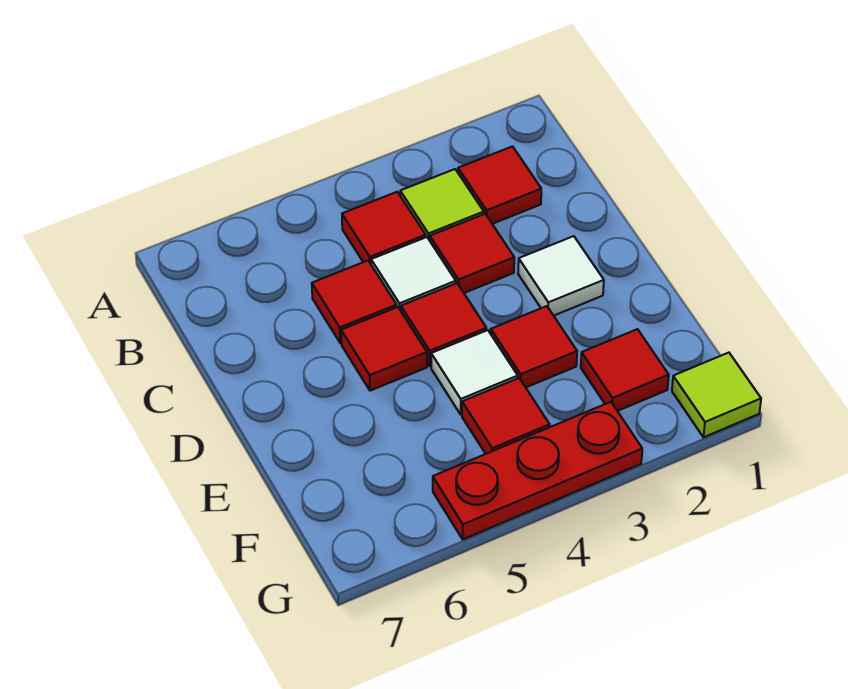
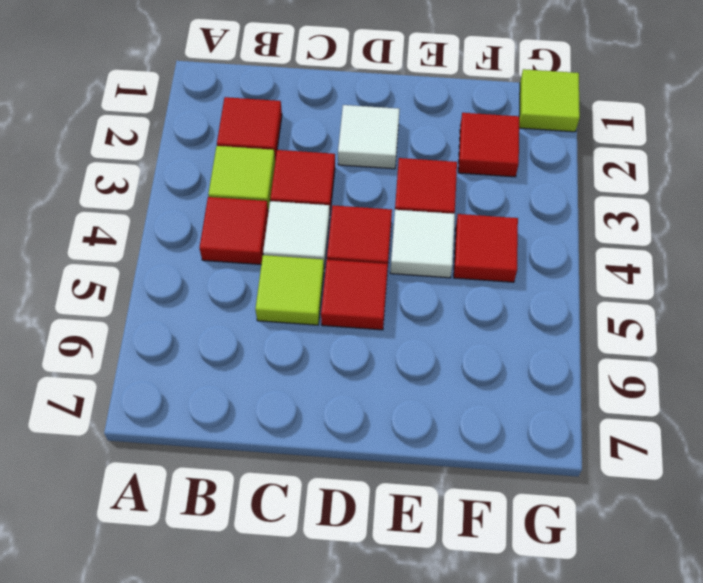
red 1x1 tile [312,261,397,343] -> lime 1x1 tile [255,255,324,325]
red 1x3 plate [433,402,642,539] -> none

